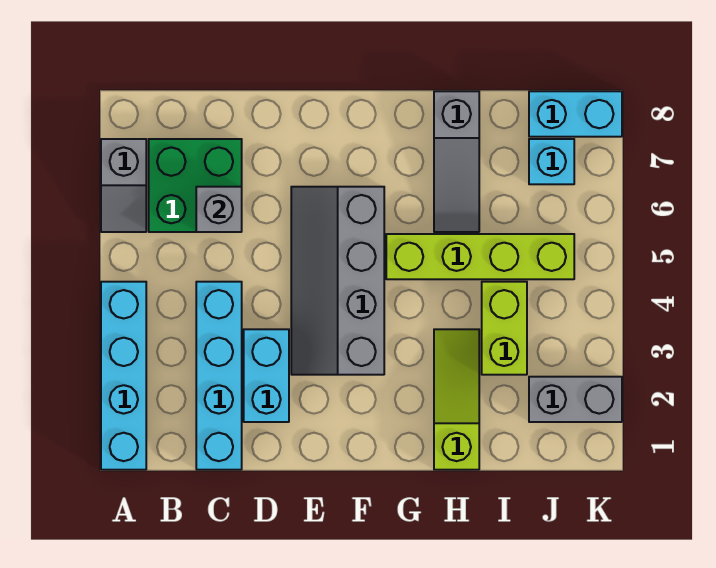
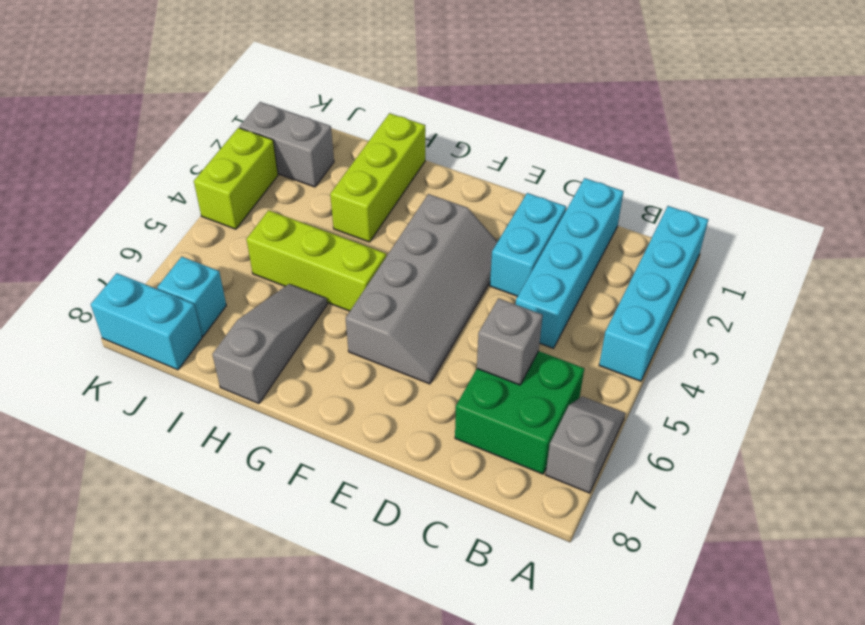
lime 1x4 brick [386,234,574,279] -> lime 1x3 brick [247,210,386,311]
lime 1x3 slope [434,329,479,470] -> lime 1x3 brick [330,113,425,242]
lime 1x2 brick [482,282,527,375] -> lime 1x2 brick moved to [194,128,278,229]

